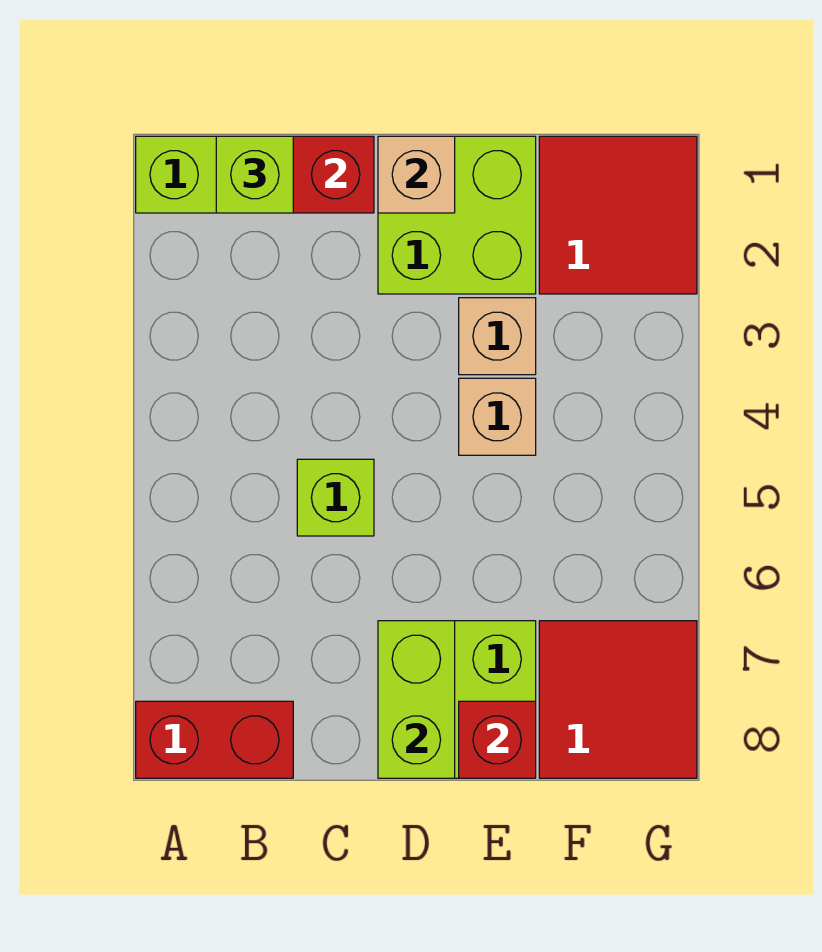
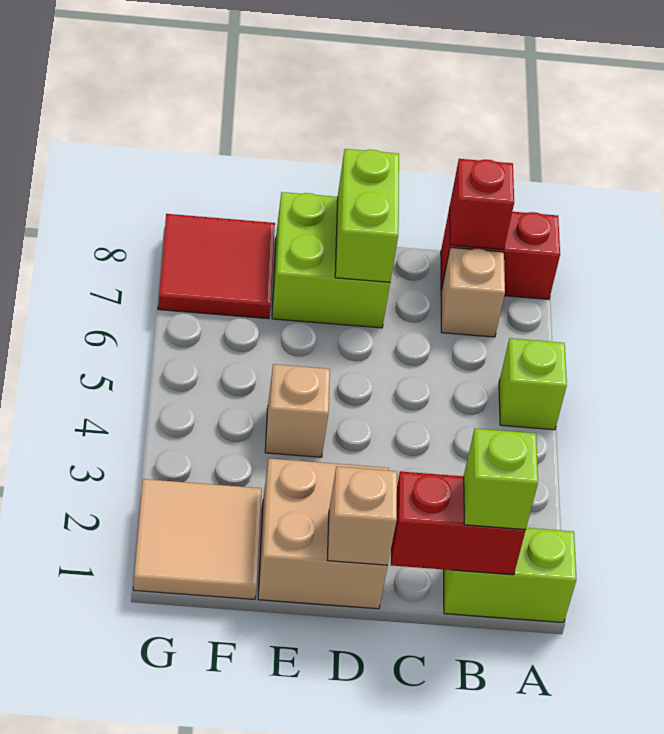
lime 1x1 brick [297,459,374,536] -> lime 1x1 brick moved to [499,338,567,430]
lime 2x2 brick [378,136,536,294] -> tan 2x2 brick [258,459,389,609]
tan 1x1 brick [459,298,536,375] -> tan 1x1 brick moved to [441,248,505,337]
red 1x1 brick [459,701,536,778] -> red 1x1 brick moved to [450,159,514,249]
red 2x2 tile [539,136,697,294] -> tan 2x2 tile [133,479,262,600]

